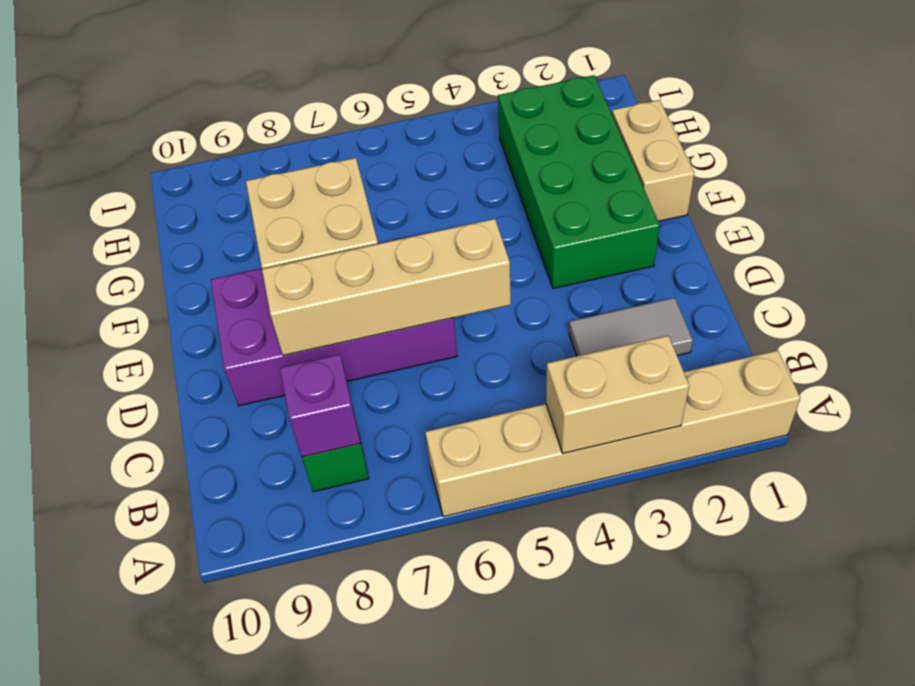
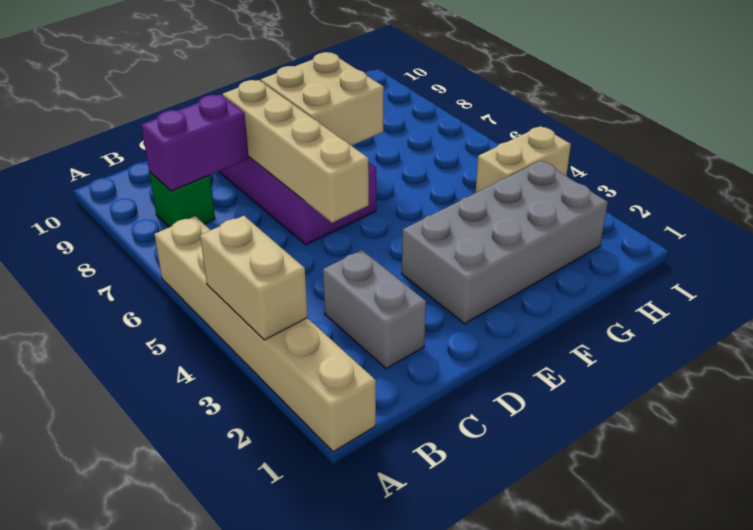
purple 1x1 brick [280,354,360,457] -> purple 1x2 brick [141,95,249,191]
grey 1x2 tile [569,298,693,356] -> grey 1x2 brick [323,250,426,369]
green 2x4 brick [498,75,660,288] -> grey 2x4 brick [402,161,608,324]
tan 1x2 brick [612,100,694,221] -> tan 1x2 brick moved to [475,126,571,193]

